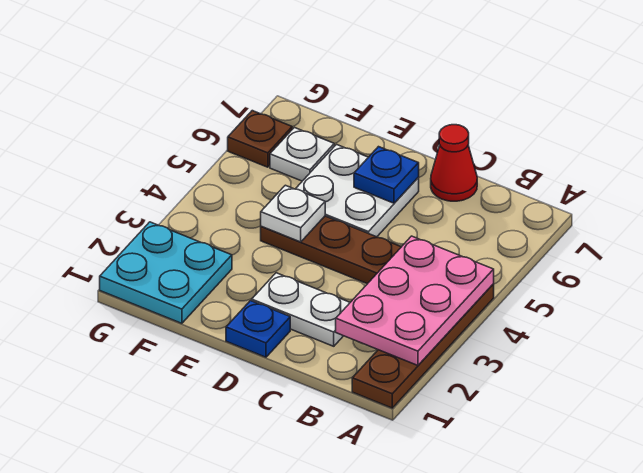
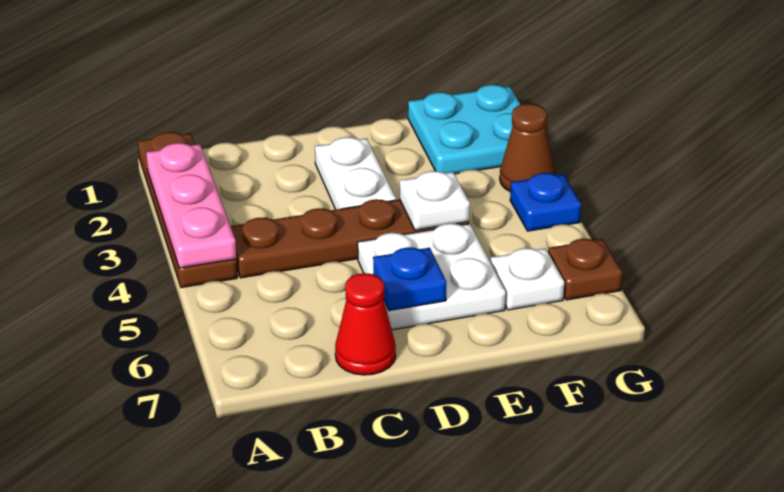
pink 2x3 plate [336,236,494,365] -> pink 1x3 plate [146,143,236,268]
white 1x2 plate [252,273,350,346] -> white 1x2 plate turned to [315,137,396,210]
blue 1x1 plate [226,301,290,357] -> blue 1x1 plate moved to [510,173,581,231]
none -> brown 1x1 cone [500,104,554,192]

